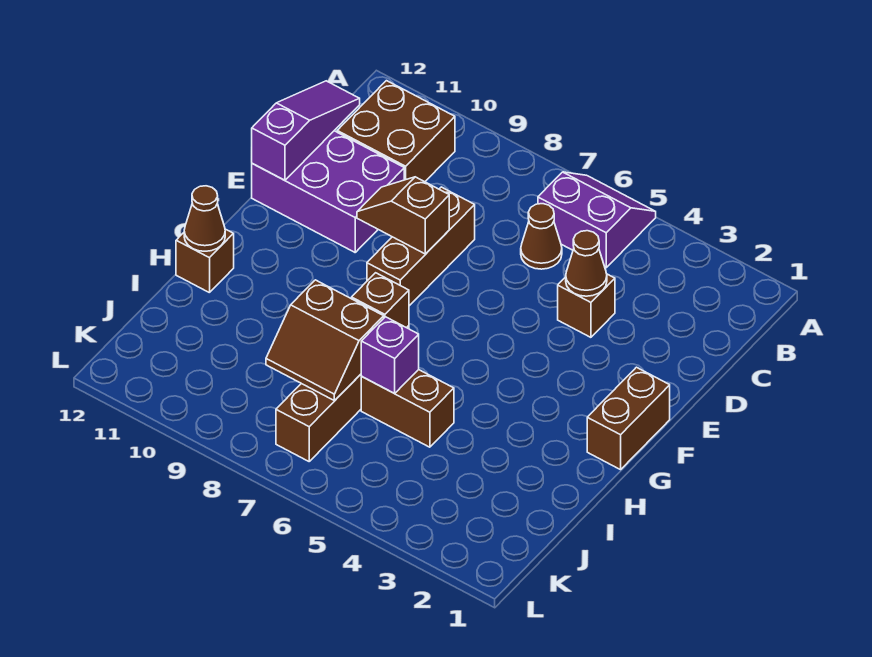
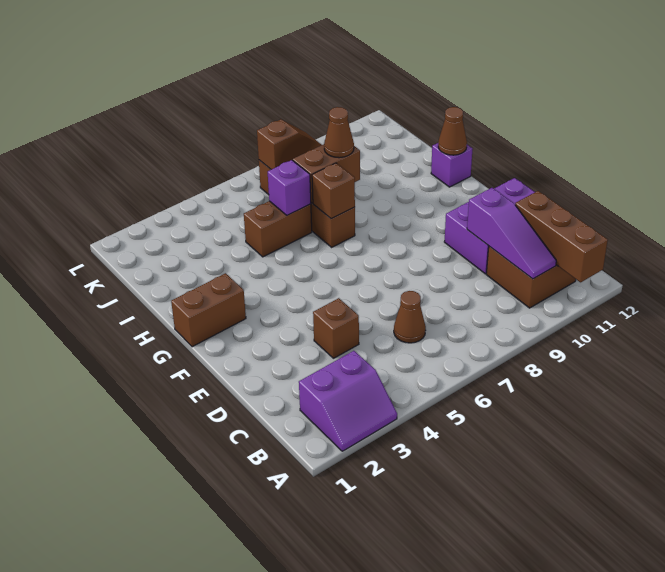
purple 2x2 slope [538,172,656,268] -> purple 2x2 slope moved to [299,351,397,451]
purple 1x3 slope [252,81,360,180] -> purple 1x3 slope moved to [467,188,556,279]
brown 1x1 cone [566,231,607,296] -> brown 1x1 cone moved to [324,107,354,158]
brown 1x3 brick [367,187,475,306] -> brown 1x3 brick moved to [515,191,608,282]
brown 1x2 slope [357,177,449,254] -> brown 1x2 slope moved to [257,120,321,169]
brown 1x2 brick [587,367,670,470] -> brown 1x2 brick turned to [171,273,246,347]
brown 1x1 brick [176,229,234,293] -> purple 1x1 brick [431,143,473,187]

